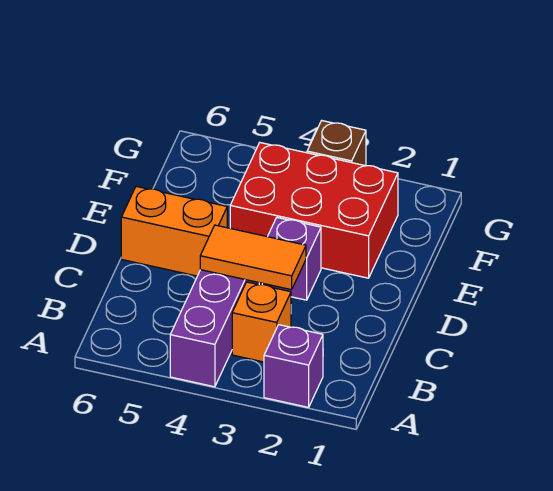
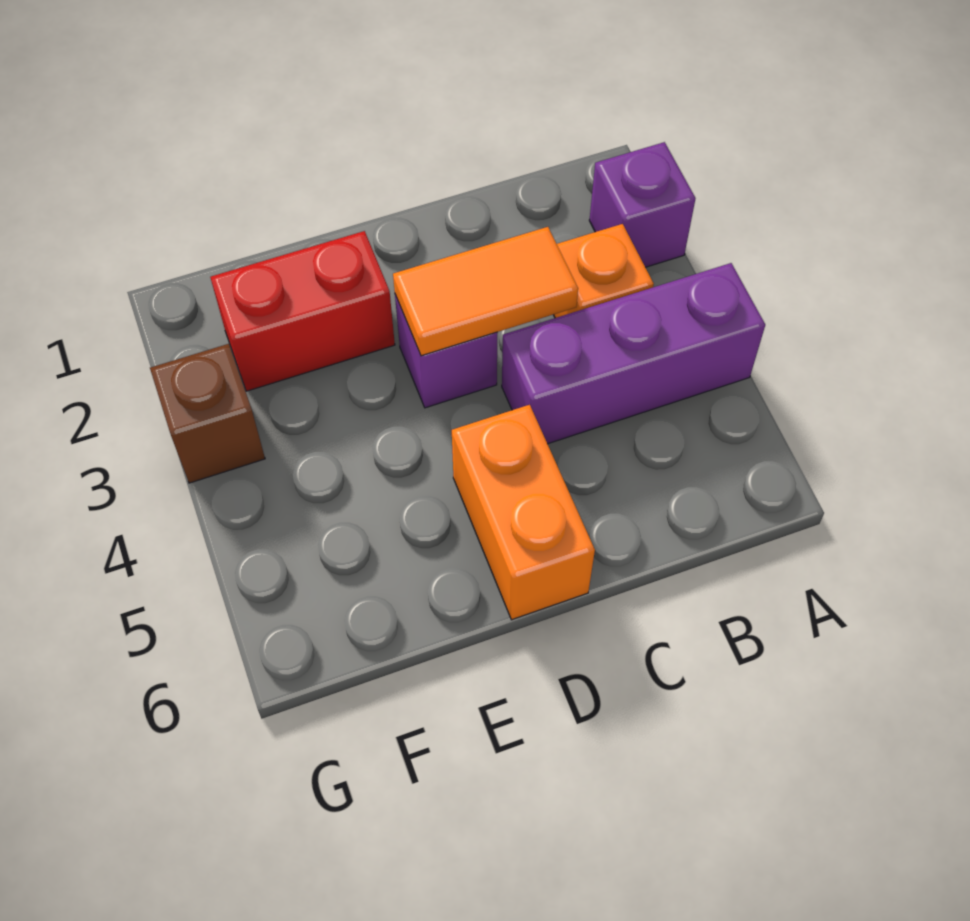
orange 1x2 tile [200,225,306,290] -> orange 1x2 tile turned to [393,227,578,356]
red 2x3 brick [230,143,398,278] -> red 1x2 brick [210,231,395,391]

